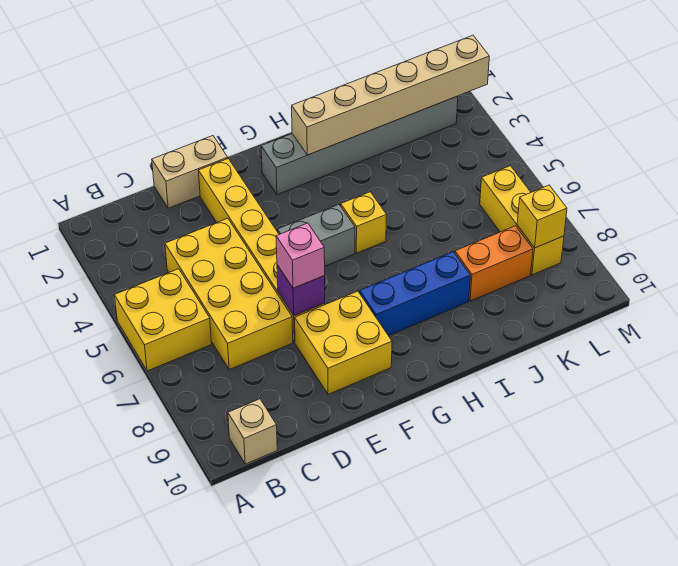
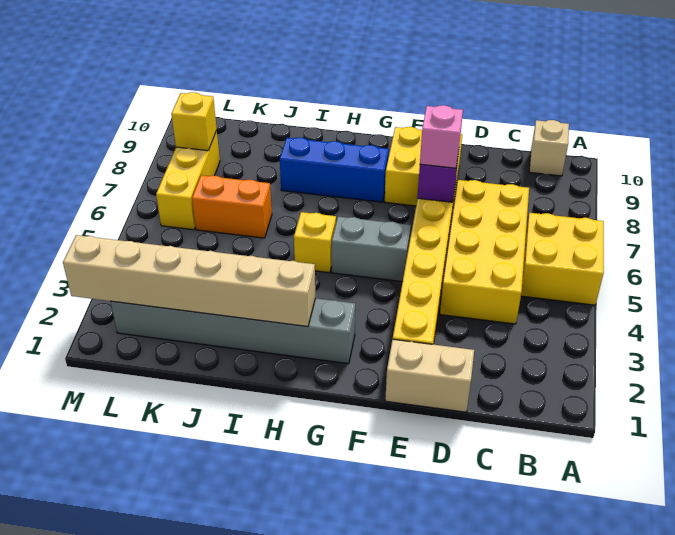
orange 1x2 brick [455,226,533,301] -> orange 1x2 brick moved to [192,175,272,238]

